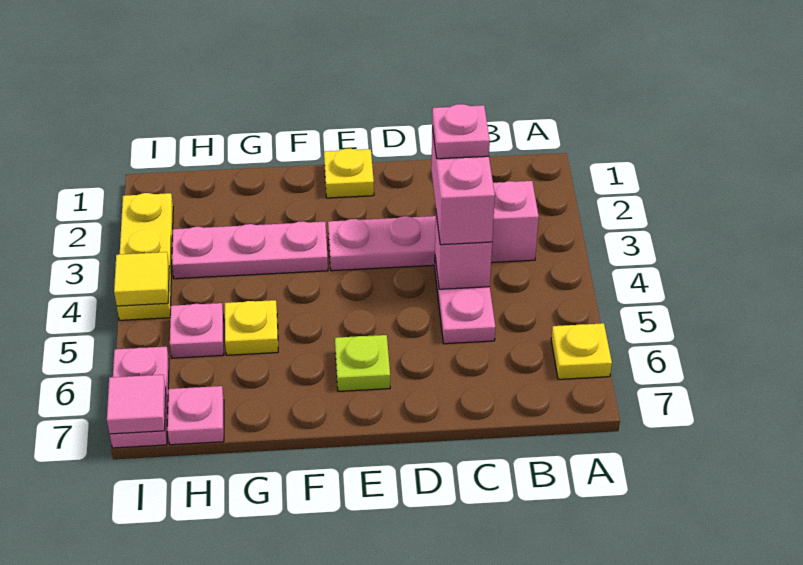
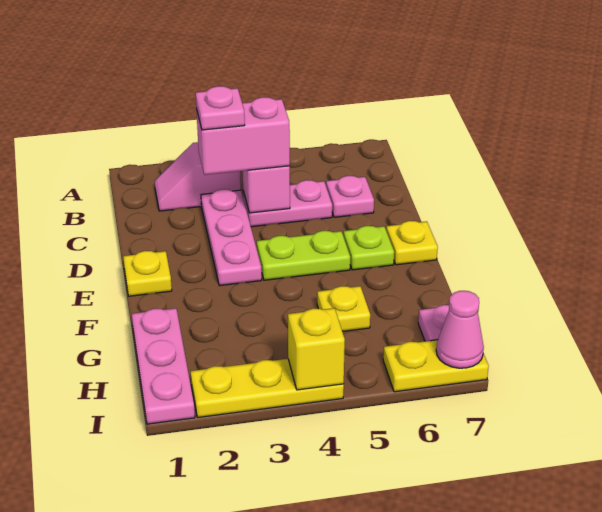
yellow 1x1 plate [551,323,612,379] -> yellow 1x1 plate moved to [386,221,438,265]
none -> lime 1x2 plate [257,231,350,280]
pink 1x3 plate [172,221,328,279] -> pink 1x3 plate moved to [132,308,195,424]
pink 1x1 plate [170,303,224,358] -> pink 1x1 plate moved to [326,176,374,217]
yellow 1x1 tile [114,252,169,306] -> yellow 1x1 brick [288,308,345,390]
pink 1x2 plate [110,347,169,448] -> yellow 1x2 plate [383,340,489,392]
pink 1x1 tile [107,375,166,434] -> pink 1x1 cone [436,291,484,368]

